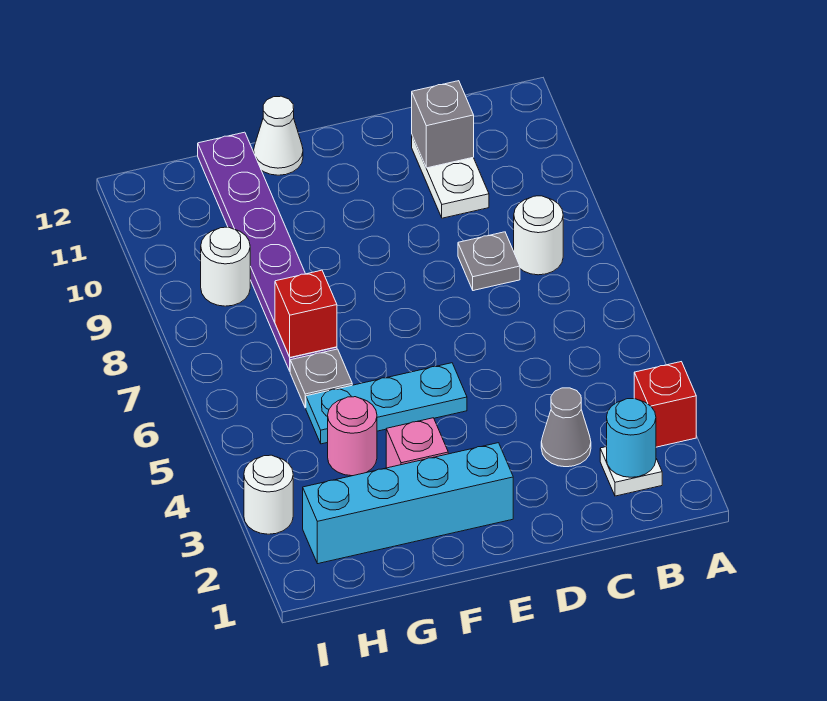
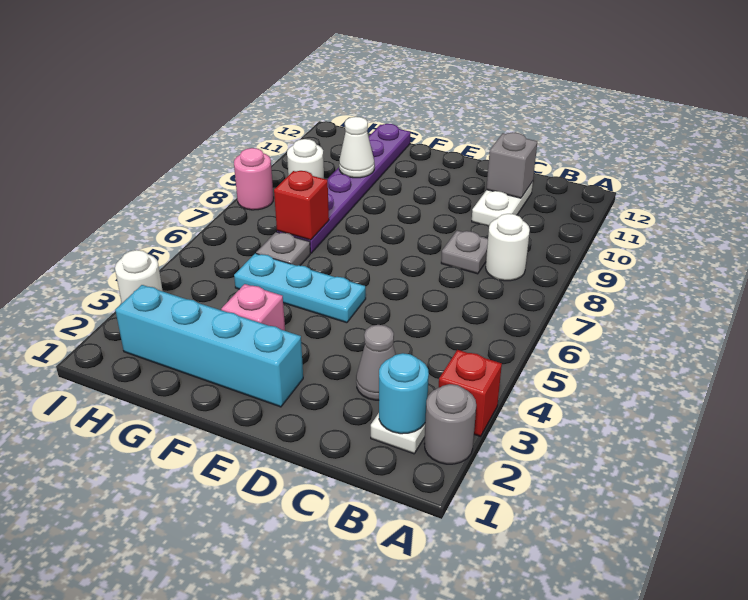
none -> grey 1x1 round brick [424,384,476,464]
white 1x1 cone [254,96,303,175] -> white 1x1 cone moved to [339,117,374,178]
pink 1x1 round brick [328,397,377,476] -> pink 1x1 round brick moved to [234,148,274,210]

